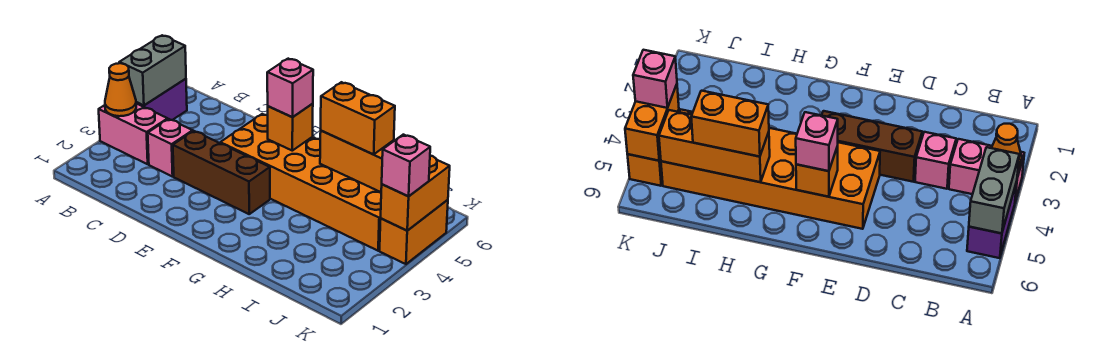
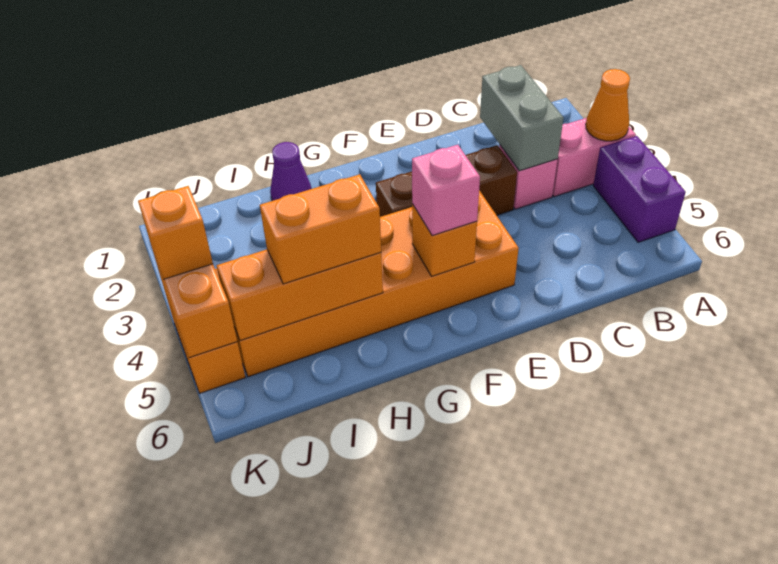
grey 1x2 brick [119,35,186,105] -> grey 1x2 brick moved to [480,65,563,171]
none -> purple 1x1 cone [270,142,312,201]
pink 1x1 brick [382,135,430,196] -> orange 1x1 brick [138,186,213,279]

